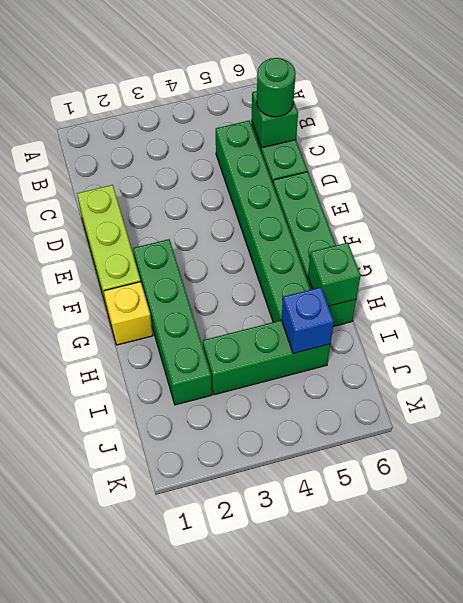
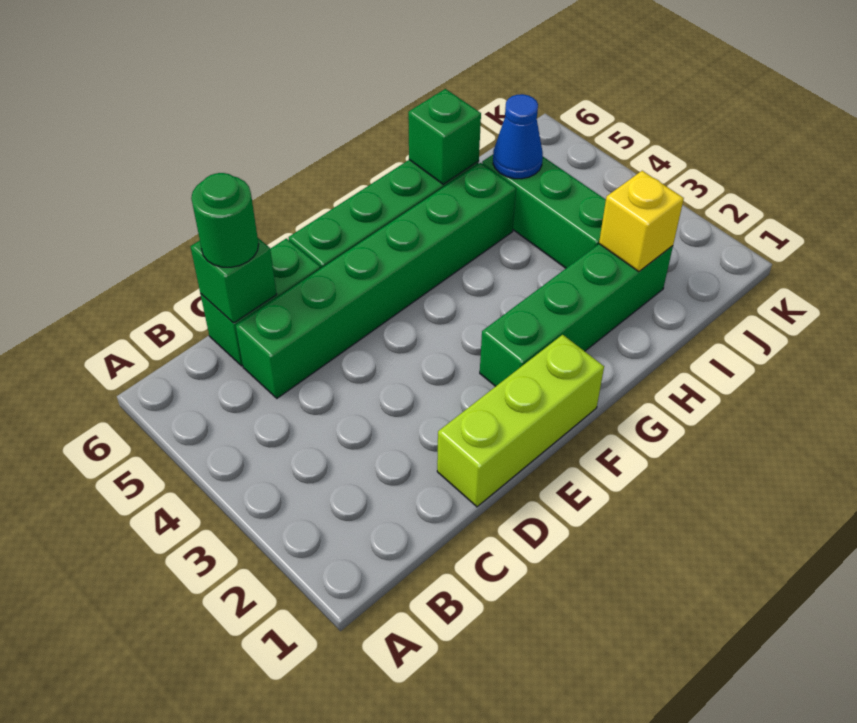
yellow 1x1 brick [104,282,153,345] -> yellow 1x1 brick moved to [599,171,684,272]
blue 1x1 brick [281,287,334,353] -> blue 1x1 cone [493,94,543,179]

